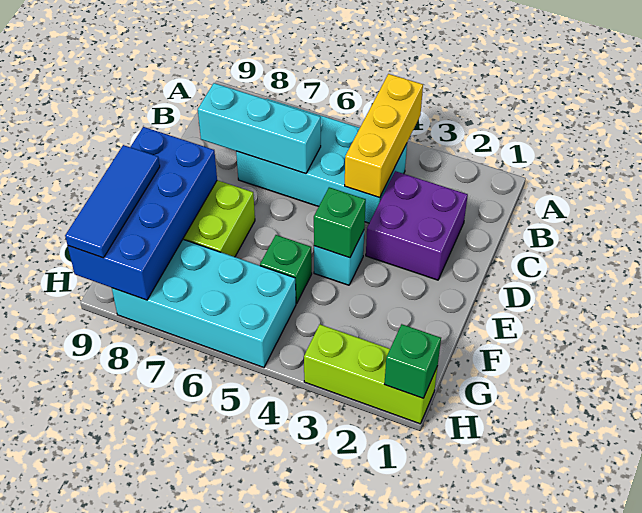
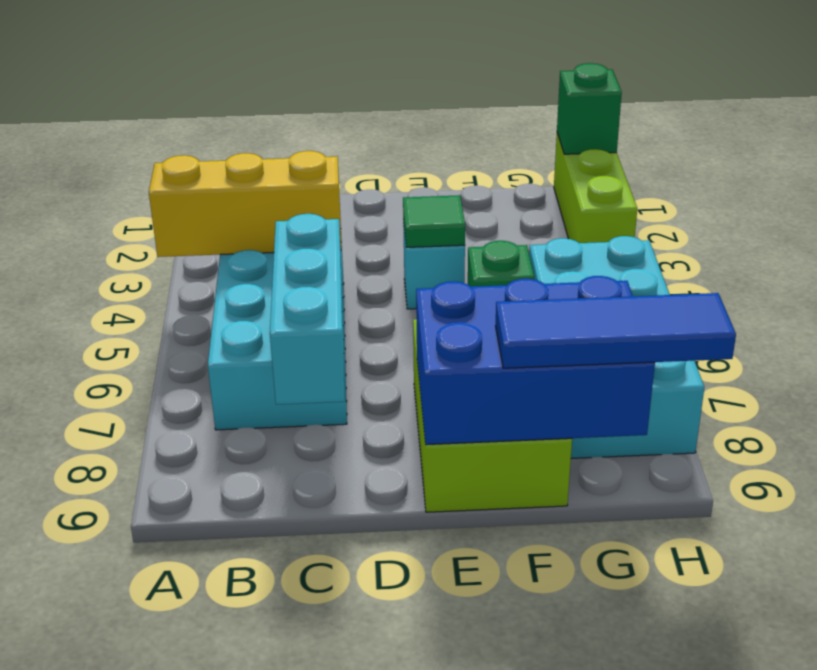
purple 2x2 brick [366,171,468,280] -> none
green 1x1 brick [314,187,366,258] -> green 1x1 tile [403,195,465,247]
blue 2x4 brick [68,127,217,300] -> blue 2x3 brick [416,276,655,445]

